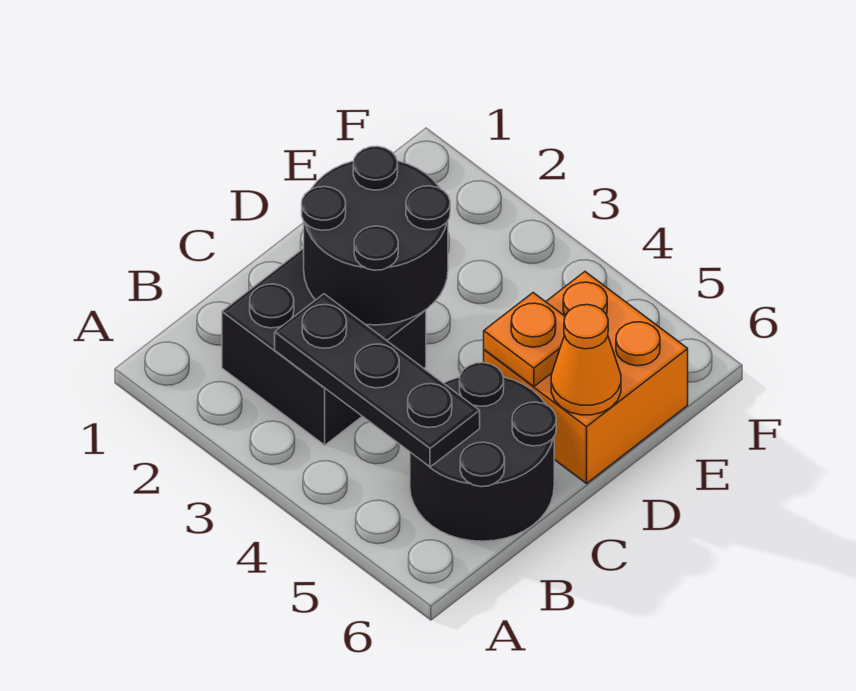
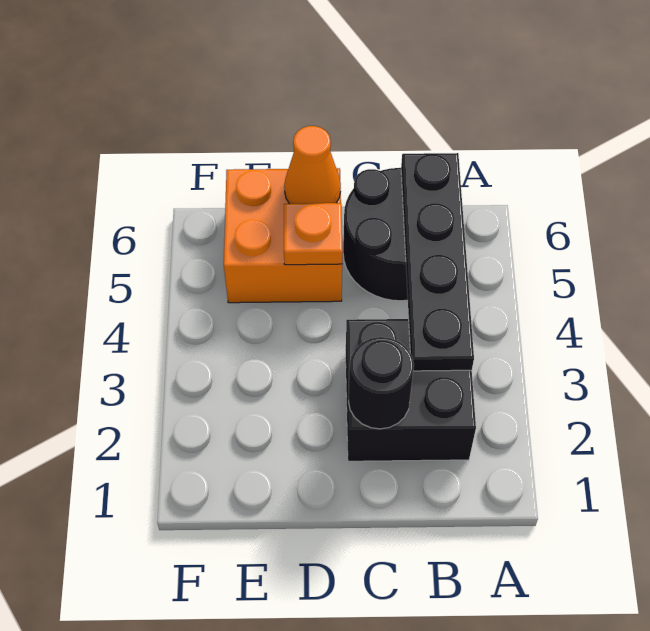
black 1x3 plate [275,294,480,467] -> black 1x4 plate [401,153,474,371]
black 2x2 round brick [302,146,450,325] -> black 1x1 round brick [348,337,414,429]

